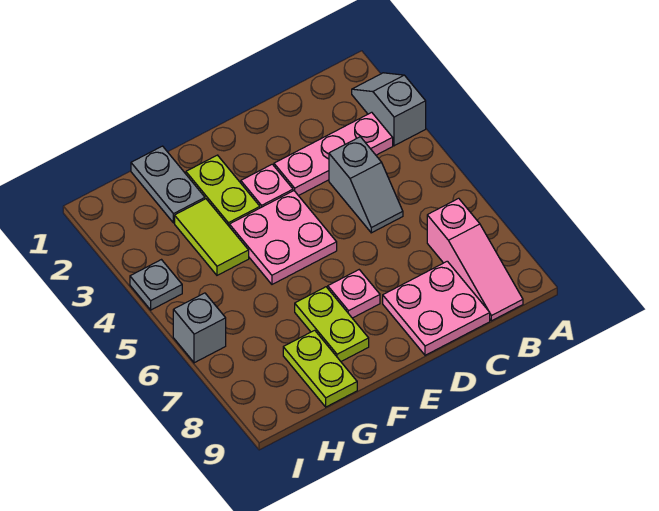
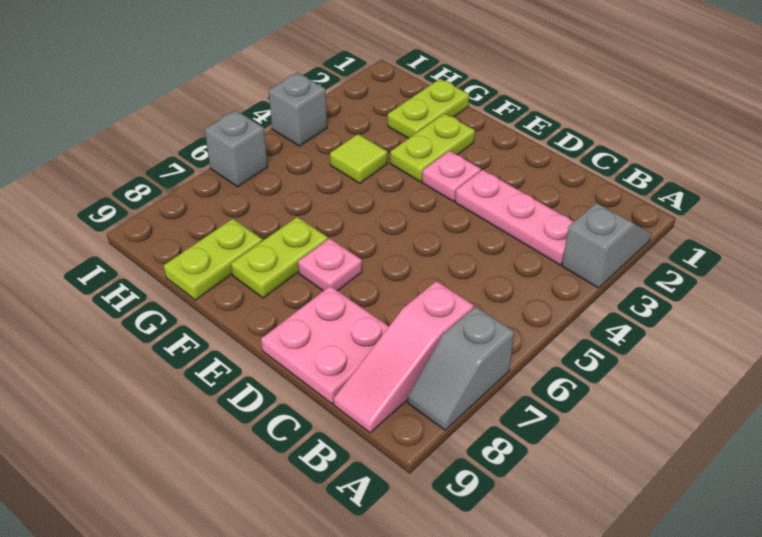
grey 1x2 slope [329,137,403,233] -> grey 1x2 slope moved to [407,306,514,430]
pink 2x2 plate [229,191,337,284] -> none
grey 1x2 plate [131,146,205,223] -> lime 1x2 plate [388,79,469,138]
lime 1x2 tile [175,199,249,275] -> lime 1x1 tile [330,134,388,183]
grey 1x1 plate [130,260,182,310] -> grey 1x1 brick [269,73,327,146]

